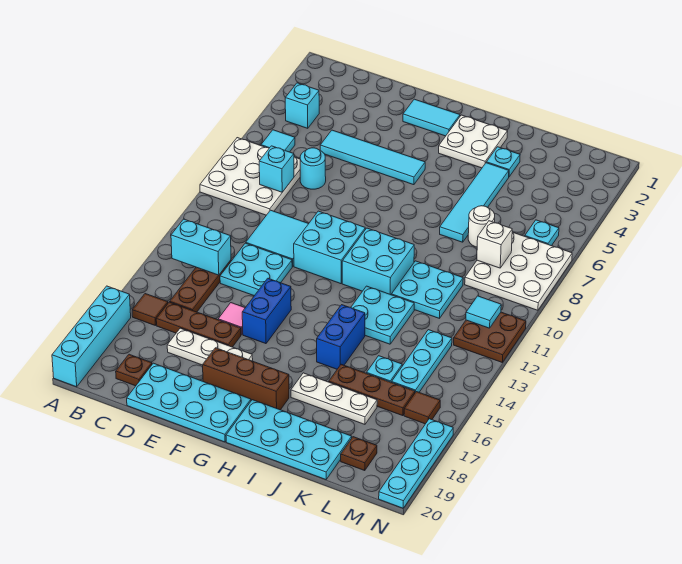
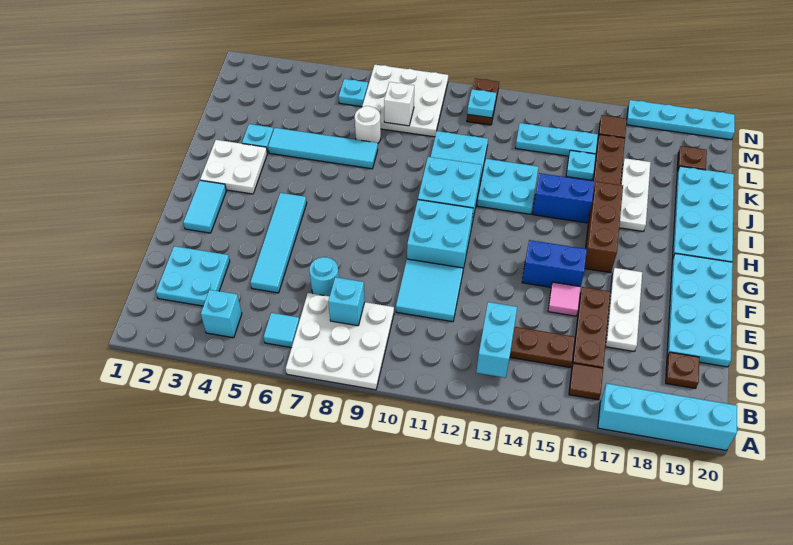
cyan 2x2 plate [220,243,293,296] -> cyan 2x2 plate moved to [156,246,230,306]
brown 1x3 brick [203,348,289,410] -> brown 1x3 brick moved to [585,182,623,273]
brown 2x2 plate [454,312,526,363] -> brown 1x2 plate [467,78,499,125]
cyan 1x1 tile [466,296,501,328] -> cyan 1x1 plate [467,89,496,118]

